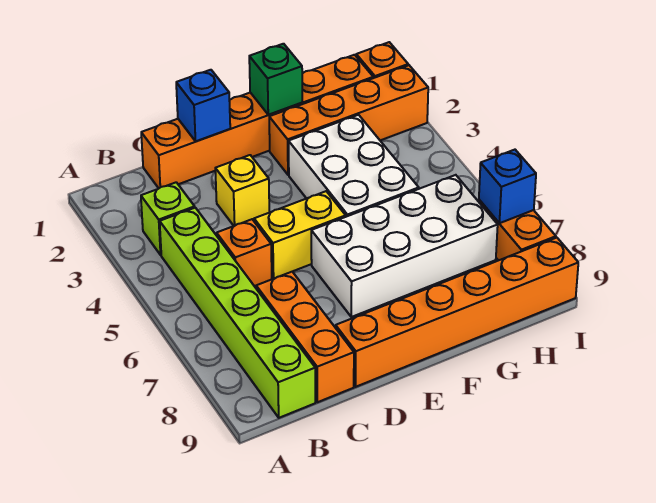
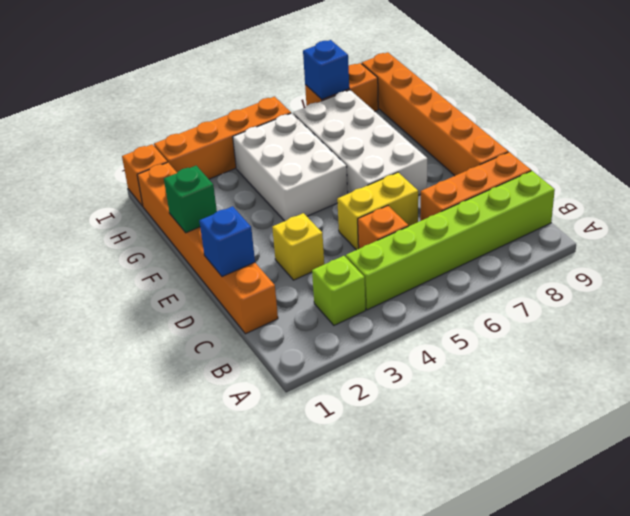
yellow 1x2 brick [254,191,346,279] -> yellow 1x2 brick turned to [337,172,418,250]
orange 1x4 brick [269,65,428,175] -> orange 1x4 brick turned to [154,97,291,179]
white 2x3 brick [289,115,419,217] -> white 2x3 brick turned to [233,113,348,221]

